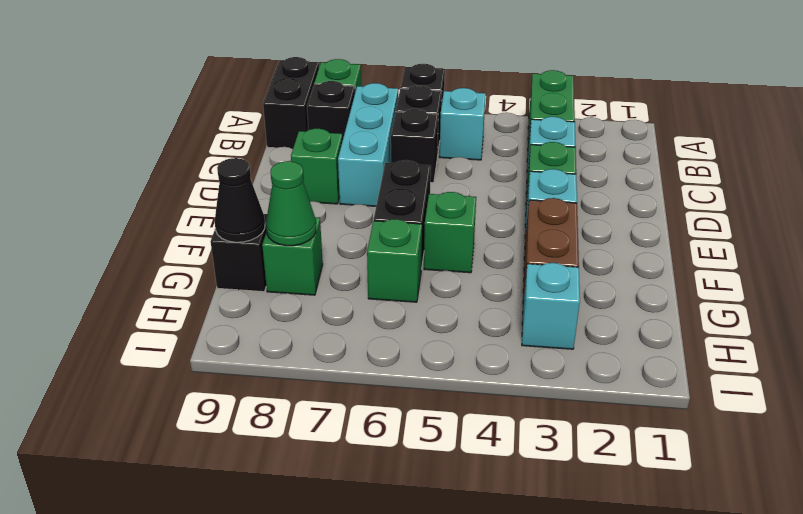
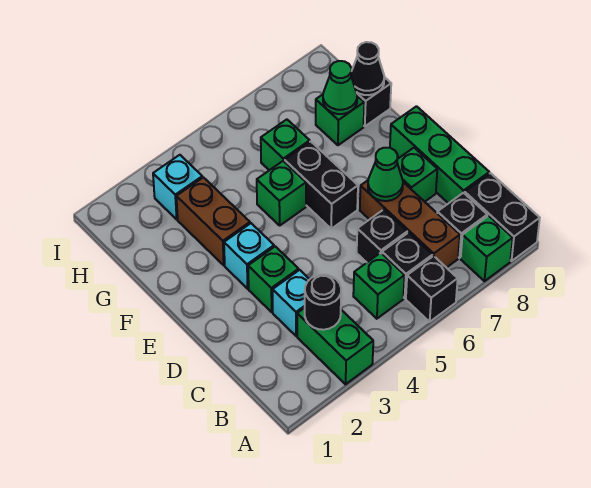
none -> black 1x1 round brick [305,275,341,330]
cyan 1x1 brick [440,88,486,160] -> green 1x1 brick [353,253,405,319]
cyan 1x3 brick [338,83,398,206] -> brown 1x3 brick [360,181,460,268]
none -> green 1x3 brick [390,106,489,203]
none -> green 1x1 cone [368,148,403,201]

